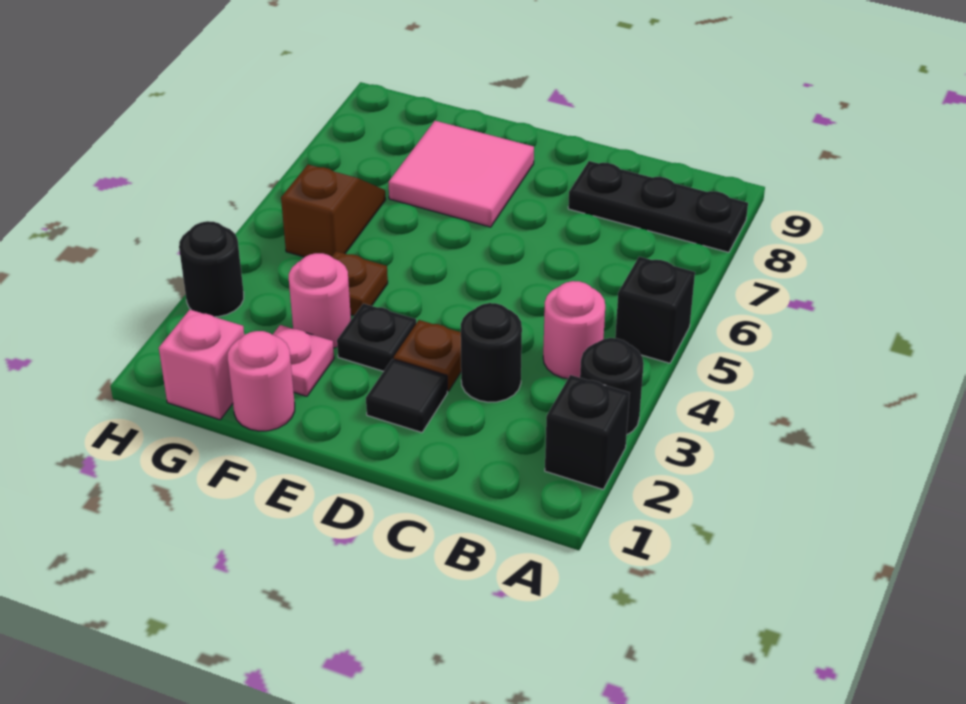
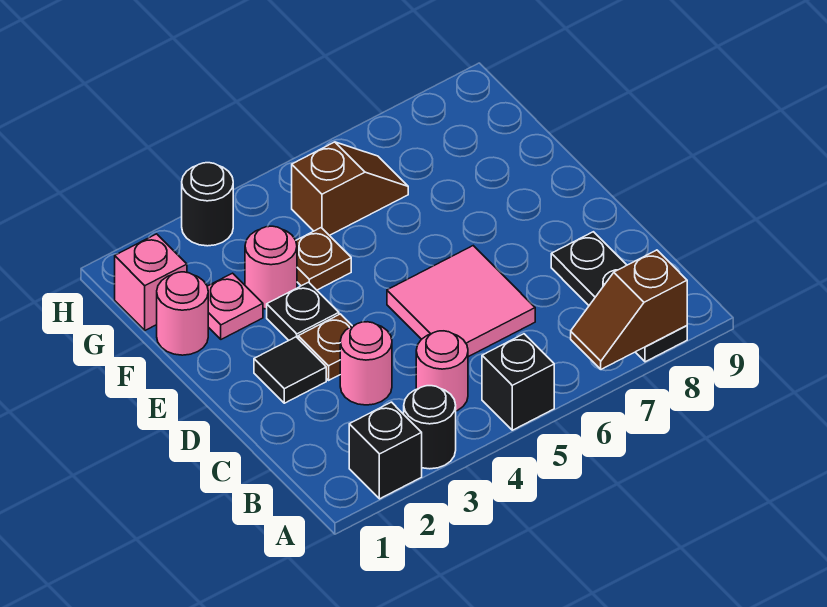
none -> brown 1x2 slope [571,250,687,370]
black 1x1 round brick [461,303,522,402] -> pink 1x1 round brick [340,322,392,405]
pink 2x2 tile [388,121,534,227] -> pink 2x2 tile moved to [387,246,535,357]

